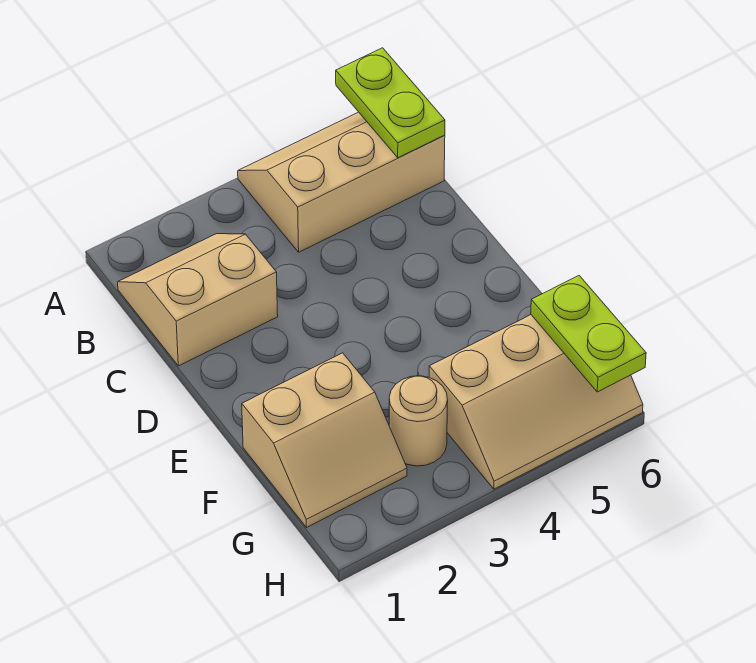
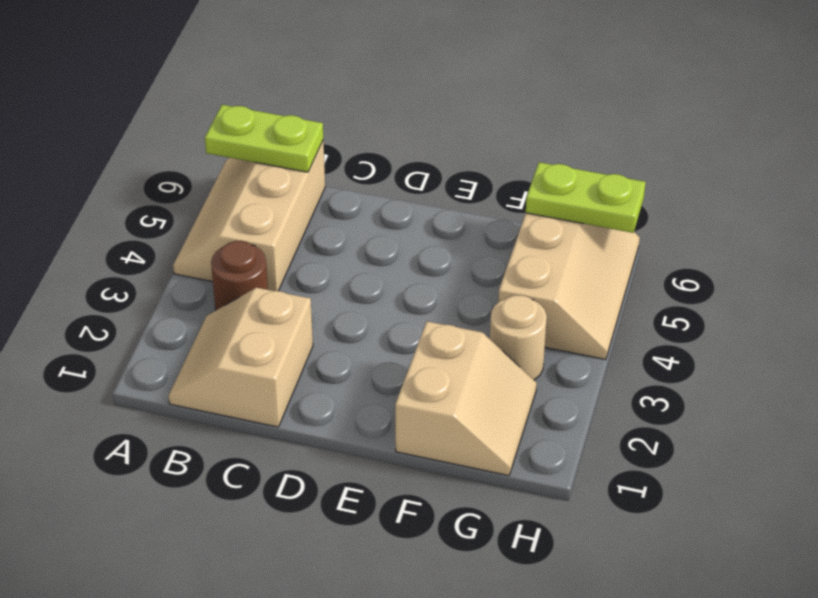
none -> brown 1x1 round brick [211,241,268,310]

